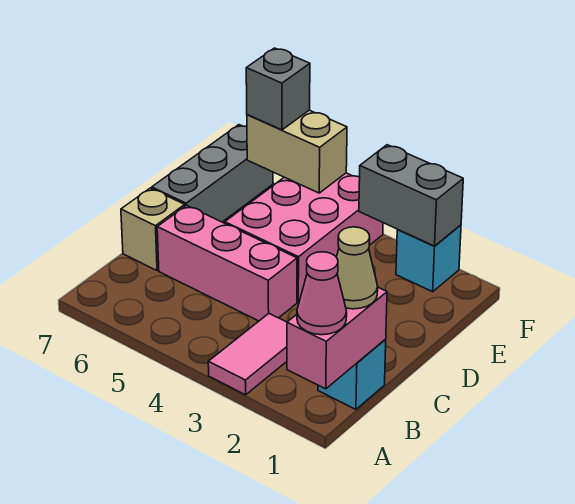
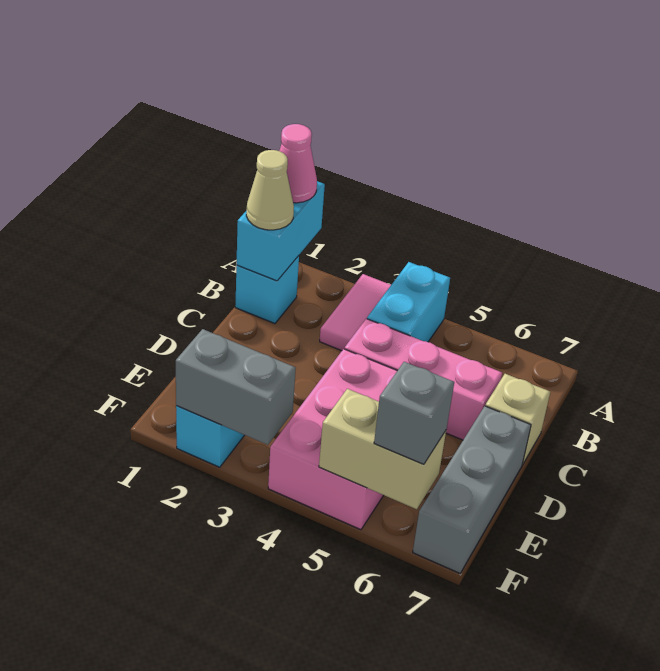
pink 1x2 brick [287,287,387,389] -> cyan 1x2 brick [236,181,325,281]
none -> cyan 1x2 brick [367,262,450,342]

